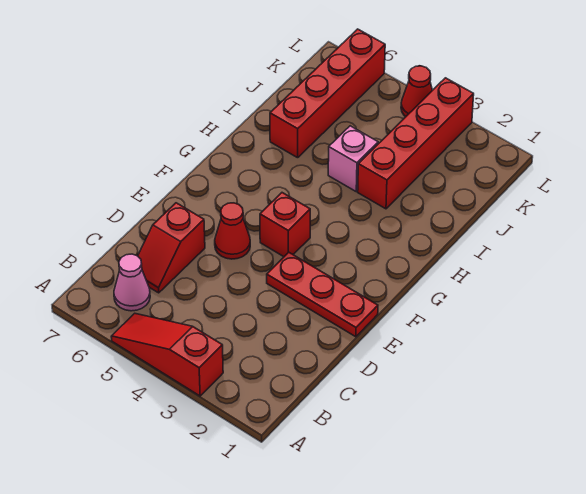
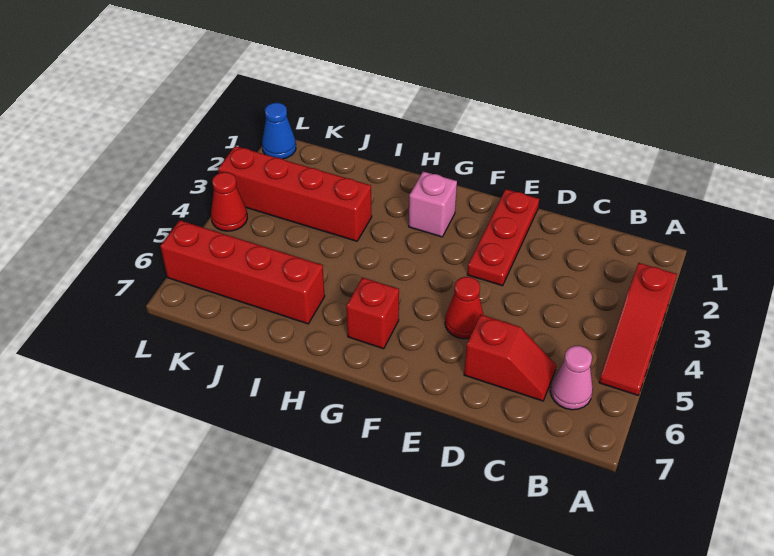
red 1x1 brick [260,193,310,257] -> red 1x1 brick moved to [346,278,399,349]
pink 1x1 brick [328,126,378,191] -> pink 1x1 brick moved to [409,171,457,237]
none -> blue 1x1 cone [262,103,296,159]

